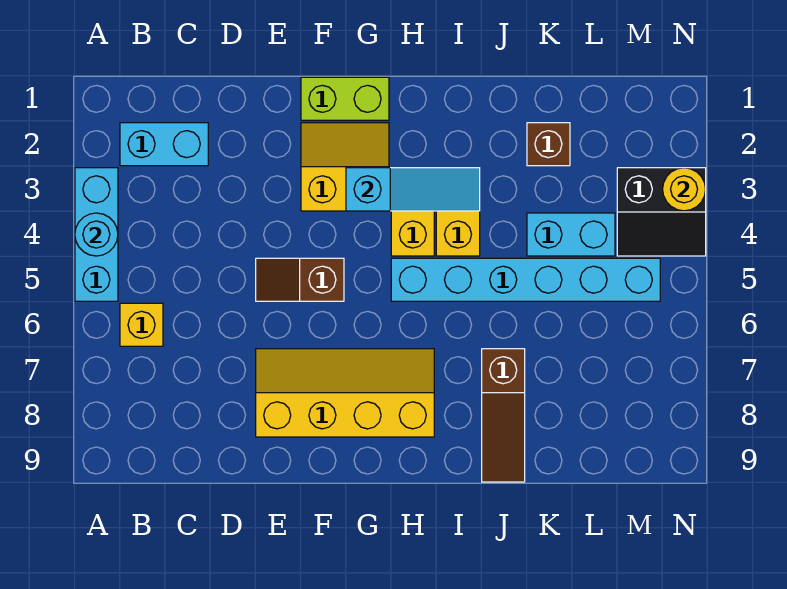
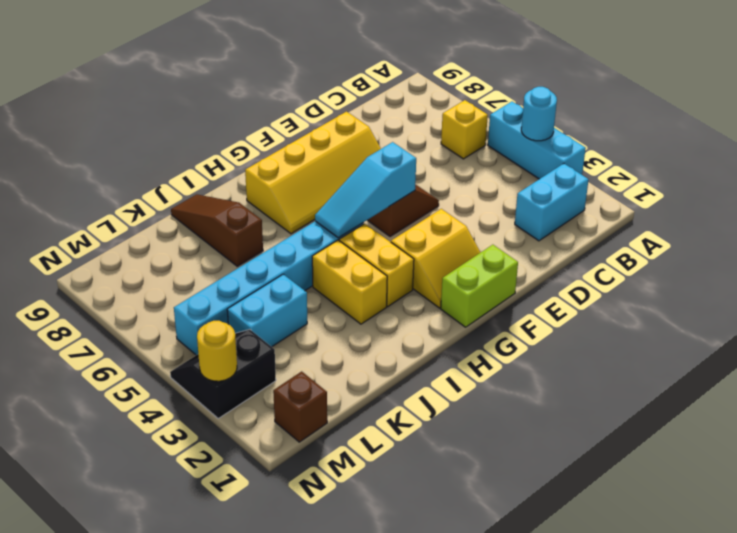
cyan 1x3 slope [346,168,480,211] -> cyan 1x3 slope moved to [315,142,416,238]
brown 1x1 brick [527,123,570,166] -> brown 1x1 brick moved to [273,371,327,442]

